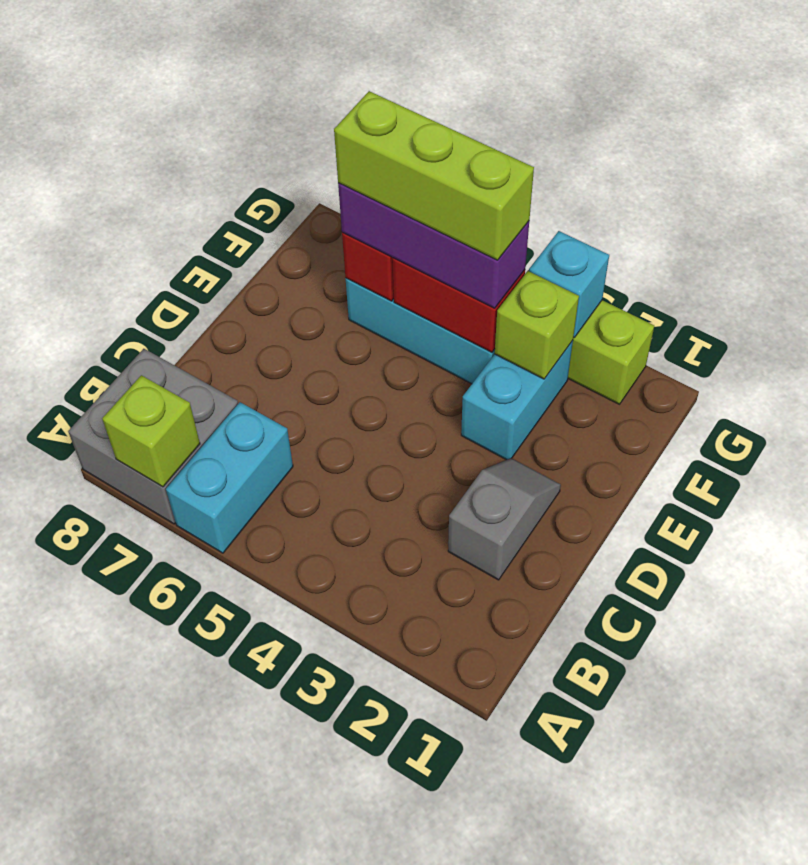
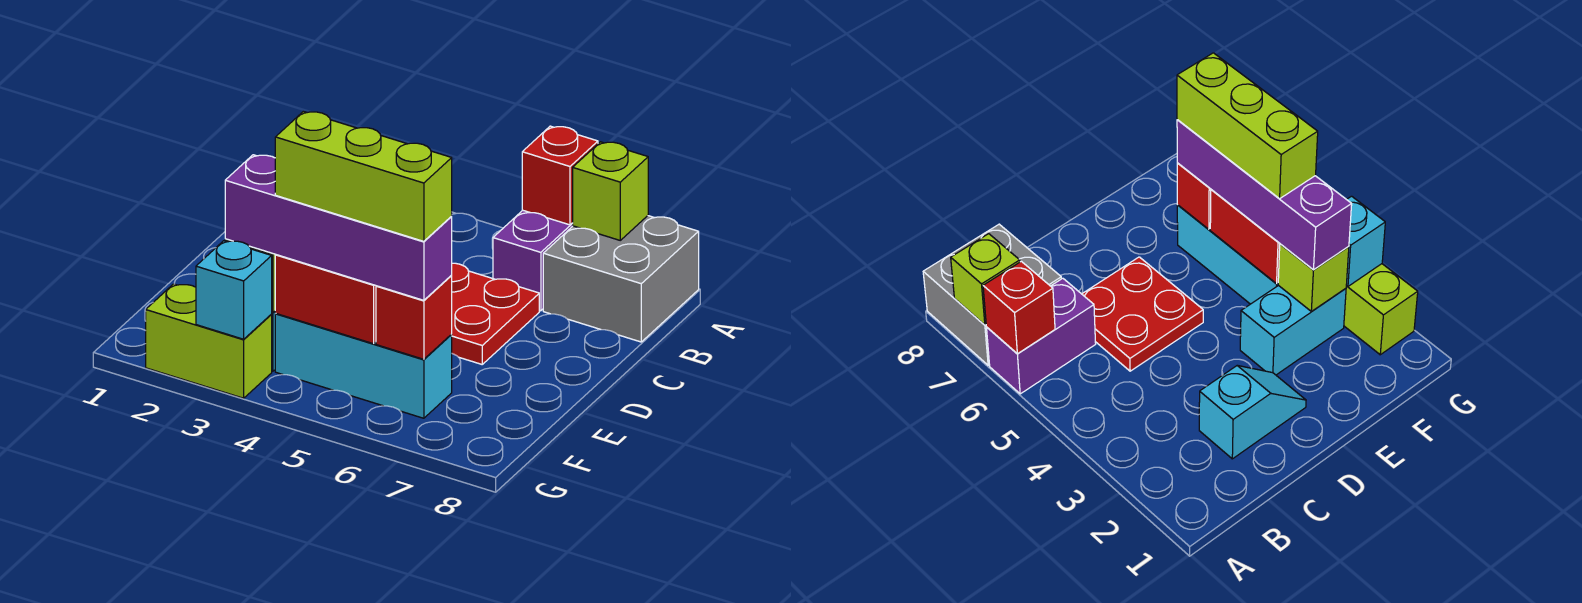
cyan 1x2 brick [166,402,293,553] -> purple 1x2 brick [493,210,573,311]
none -> red 1x1 brick [522,126,598,225]
grey 1x2 slope [448,458,561,580] -> cyan 1x2 slope [1199,366,1306,459]
none -> red 2x2 plate [451,263,539,364]
purple 1x3 brick [338,183,529,308] -> purple 1x4 brick [225,155,452,300]

